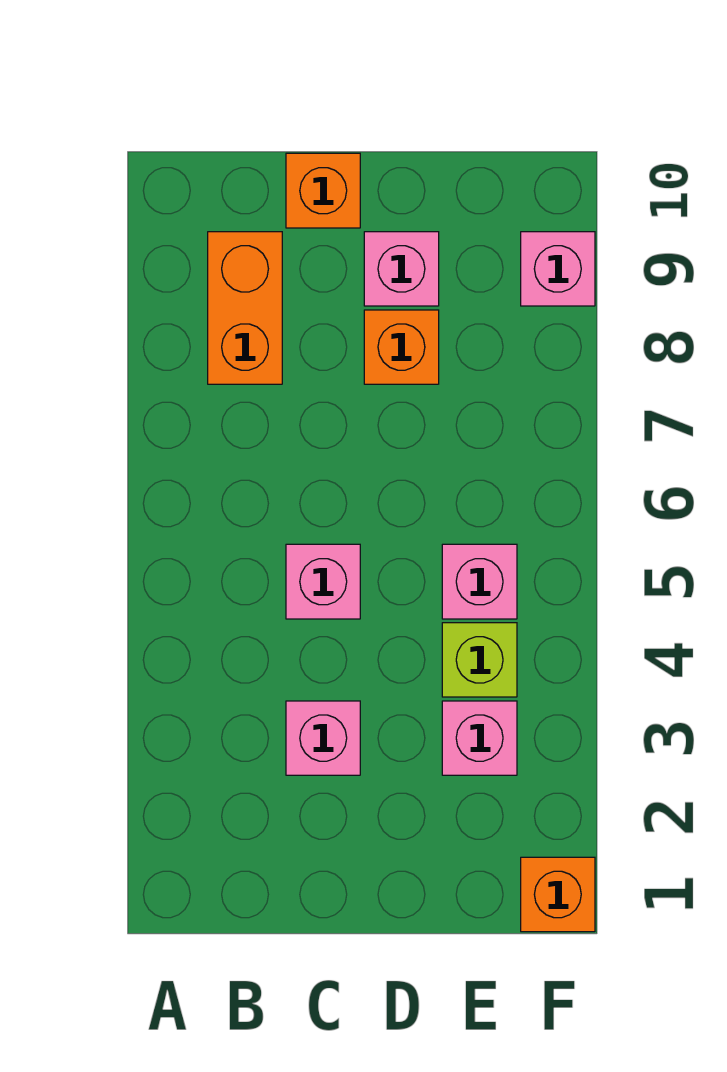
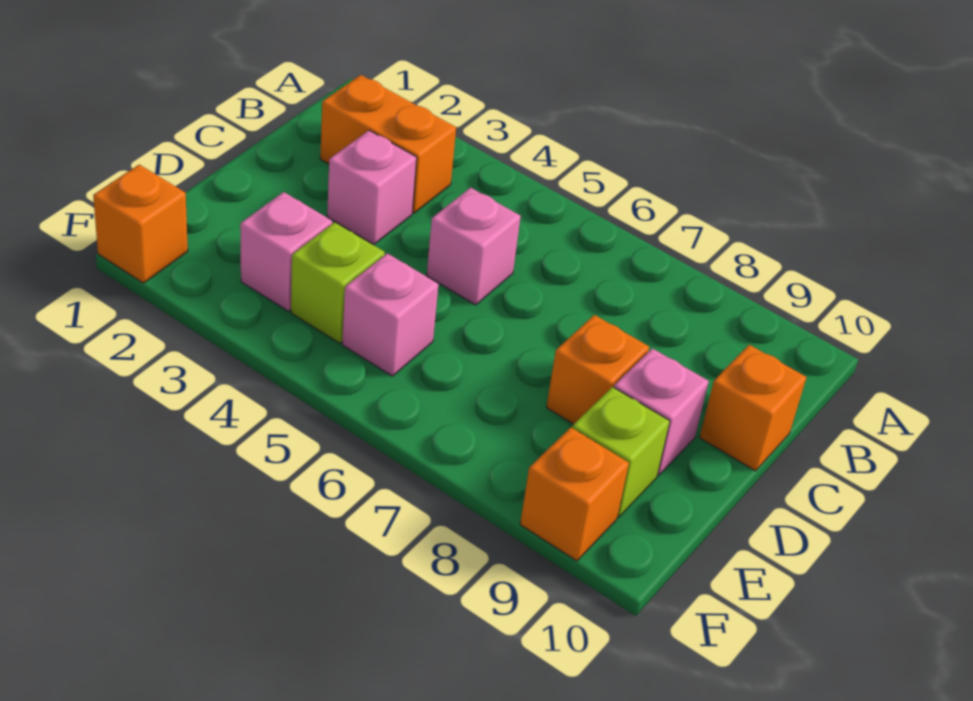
orange 1x2 brick [208,232,282,384] -> orange 1x2 brick moved to [320,75,456,213]
none -> lime 1x1 brick [572,387,670,517]
pink 1x1 brick [521,232,595,306] -> orange 1x1 brick [520,427,629,561]

